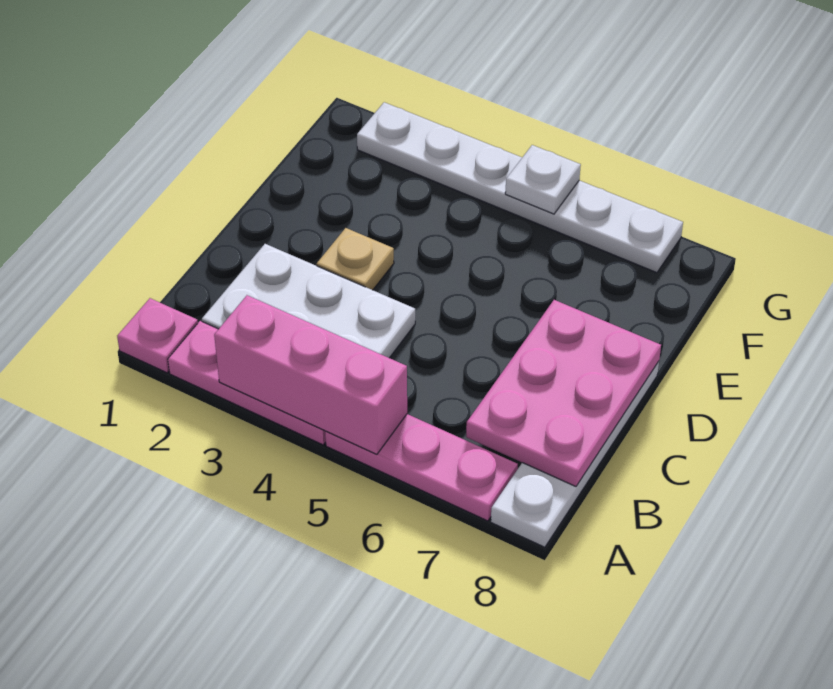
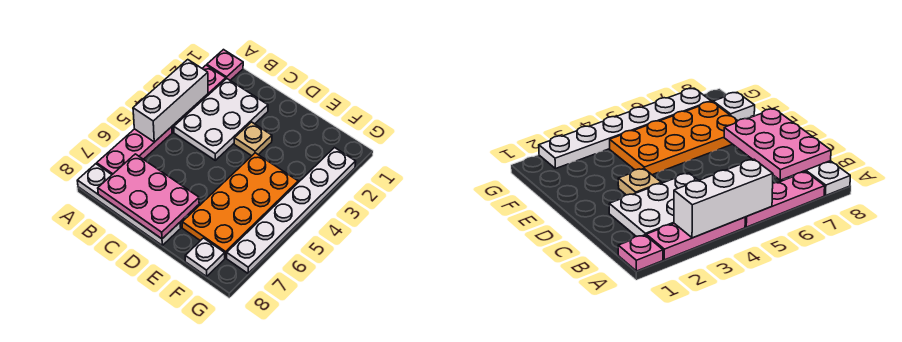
pink 1x3 brick [214,295,407,454] -> white 1x3 brick [133,60,208,142]
none -> orange 2x4 plate [182,153,298,258]
white 1x1 plate [505,145,581,214] -> white 1x1 plate moved to [185,238,225,276]

